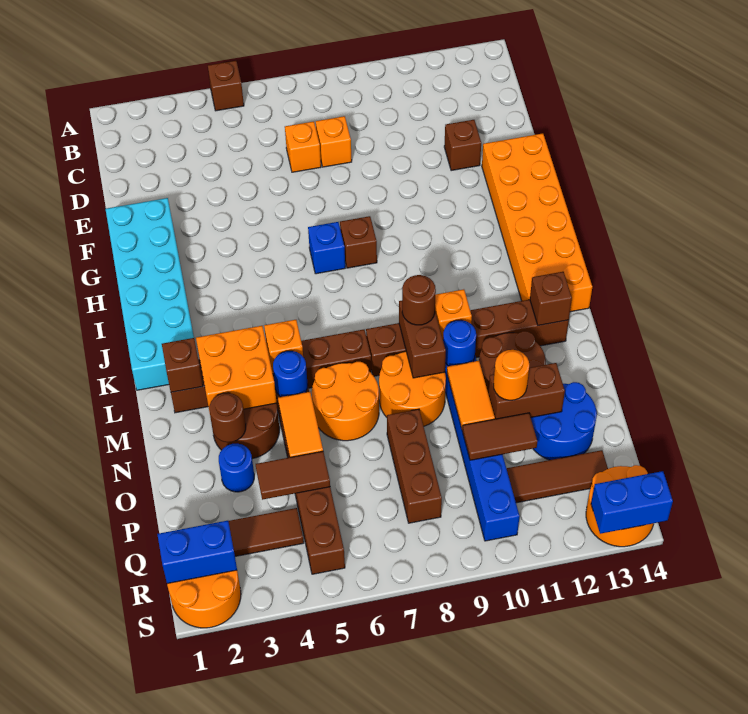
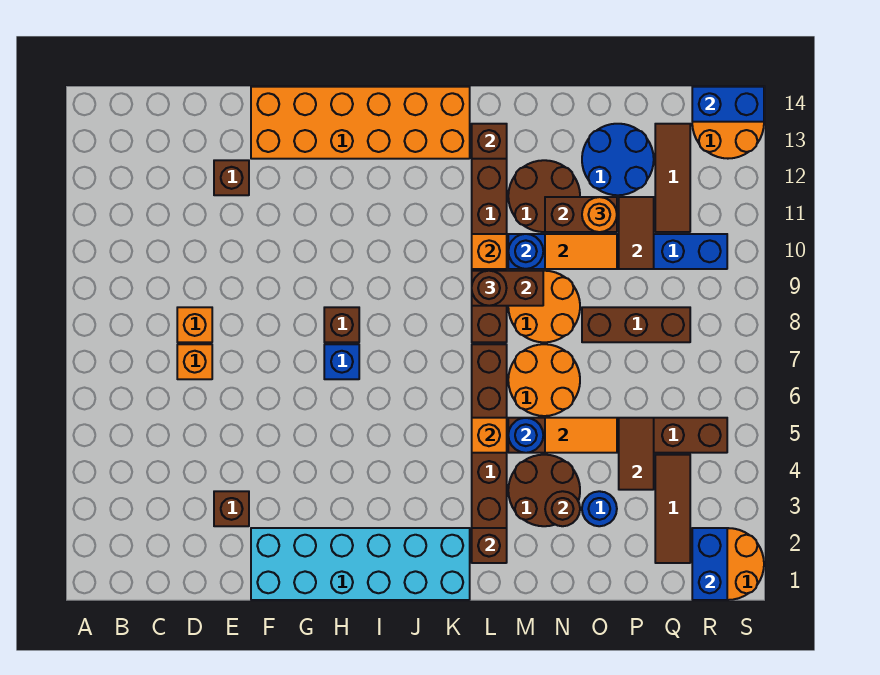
brown 1x1 brick [208,61,244,111] -> brown 1x1 brick moved to [214,491,249,526]
orange 2x2 brick [196,326,277,412] -> none
brown 1x2 brick [488,363,565,419] -> brown 1x2 brick turned to [545,197,617,232]
blue 1x2 brick [591,471,673,534] -> blue 1x2 brick turned to [692,87,764,122]

